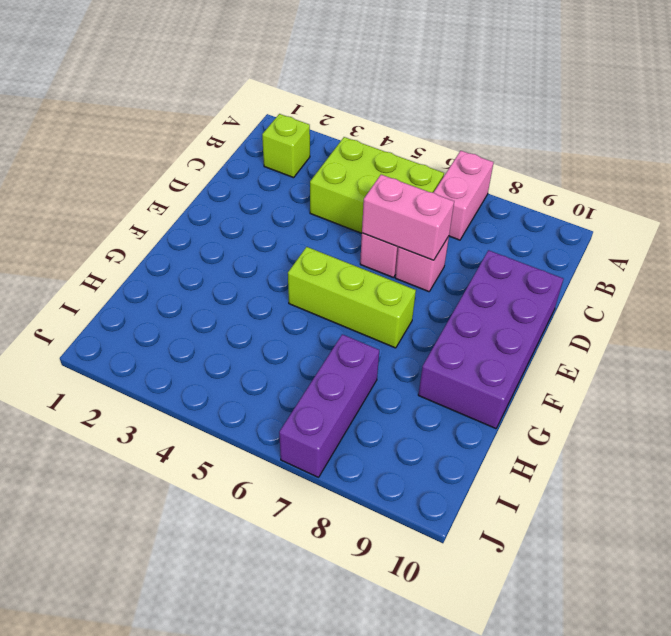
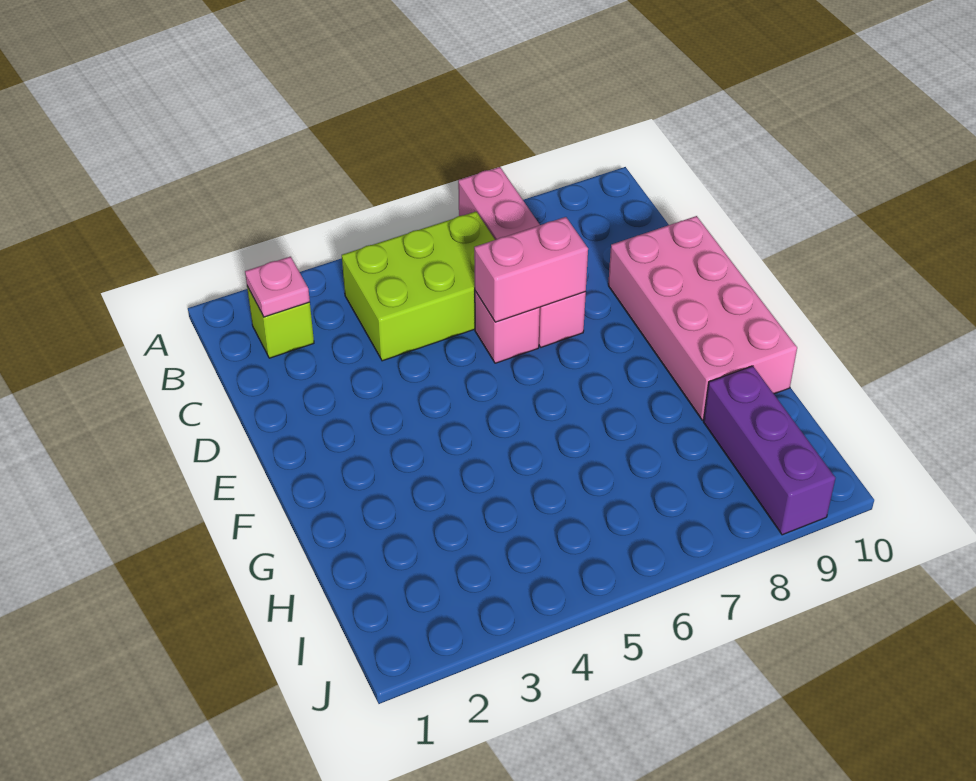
none -> pink 1x1 plate [245,257,310,317]
purple 2x4 brick [418,250,563,429] -> pink 2x4 brick [608,216,797,420]
lime 1x3 brick [288,247,416,348] -> none
purple 1x3 brick [279,334,379,477] -> purple 1x3 brick moved to [704,366,835,535]

